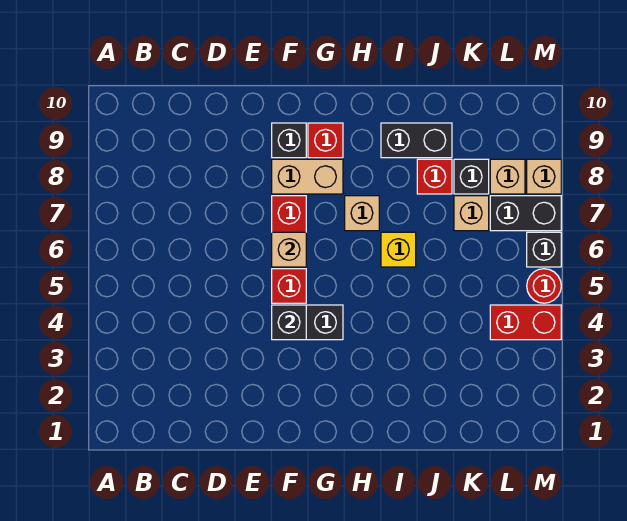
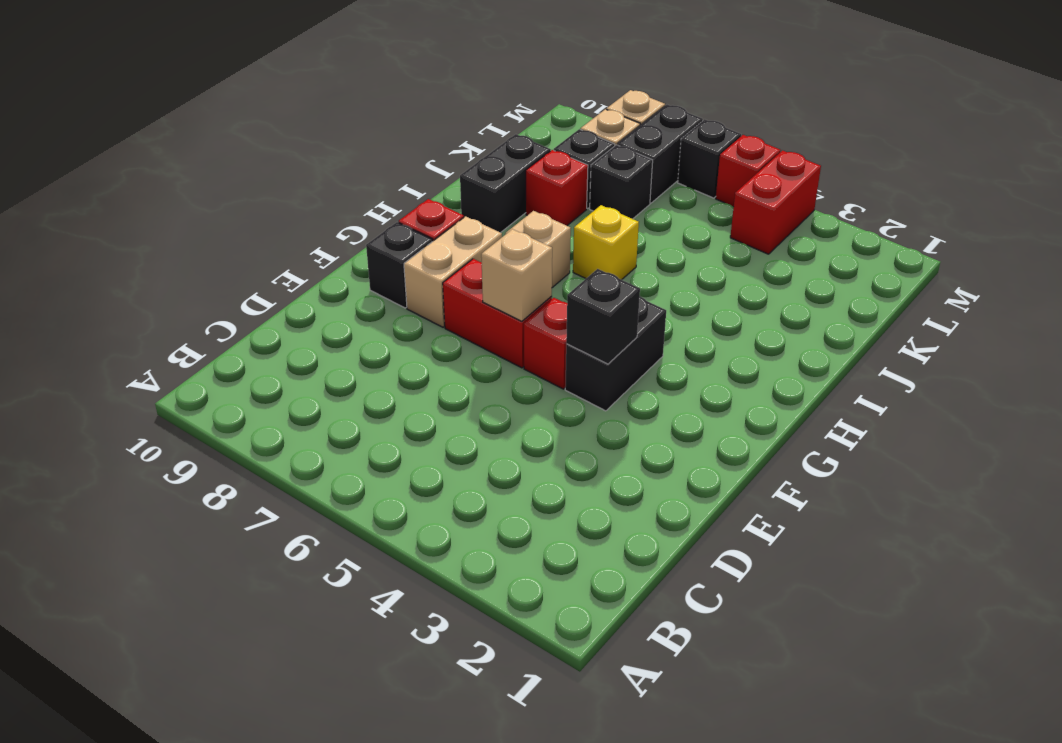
tan 1x1 brick [454,196,489,231] -> black 1x1 brick [590,145,653,219]
red 1x1 round brick [527,269,561,303] -> red 1x1 brick [716,135,780,207]

